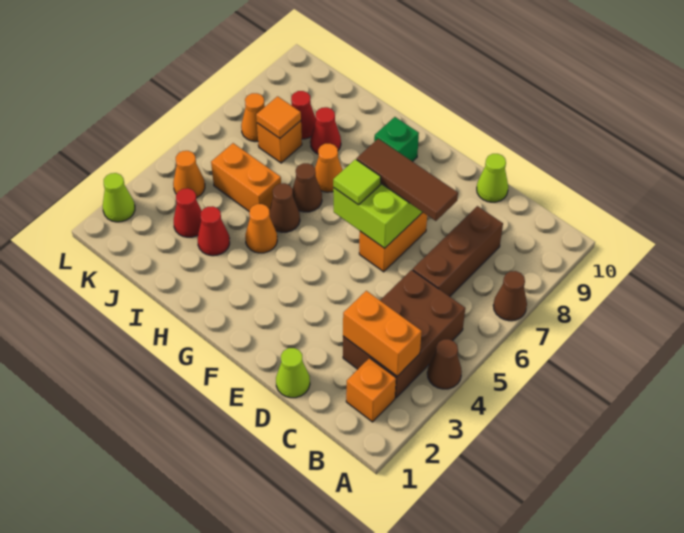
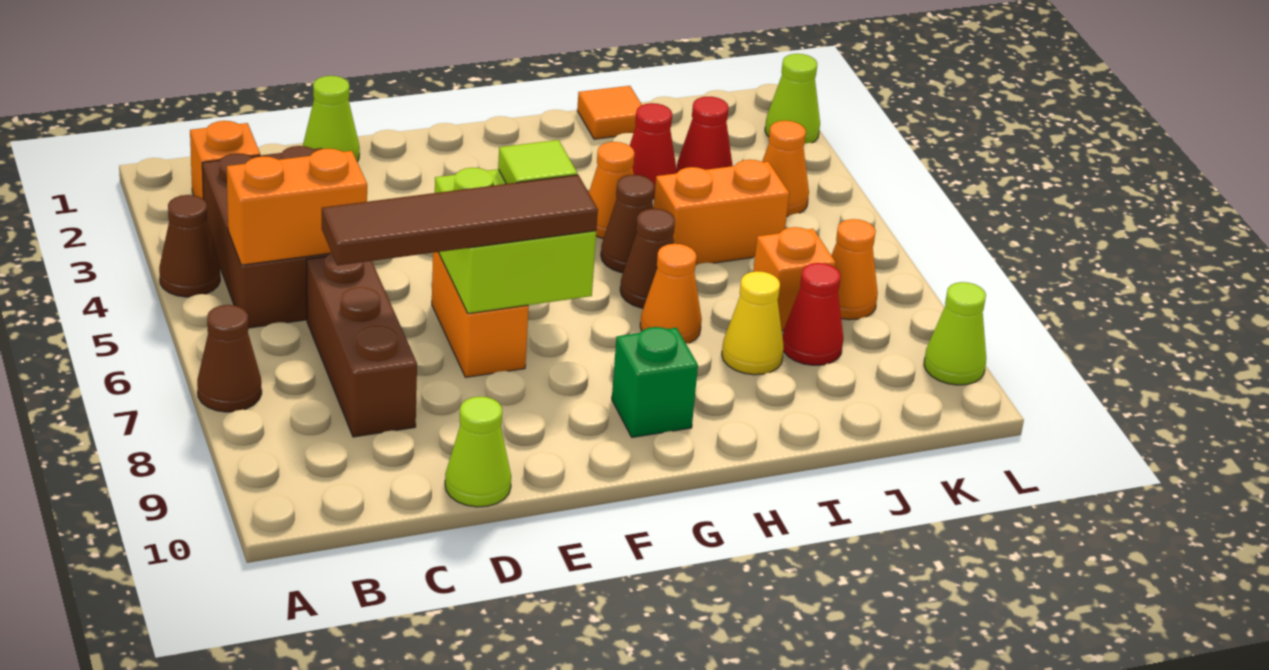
orange 1x2 brick [343,291,422,376] -> orange 1x2 brick moved to [227,149,367,265]
brown 1x3 tile [357,139,458,221] -> brown 1x4 tile [322,175,598,266]
red 1x1 cone [310,107,341,154] -> yellow 1x1 cone [722,271,784,375]
orange 1x1 tile [256,96,301,138] -> orange 1x1 tile moved to [577,86,642,139]
none -> lime 1x1 cone [924,282,986,385]

